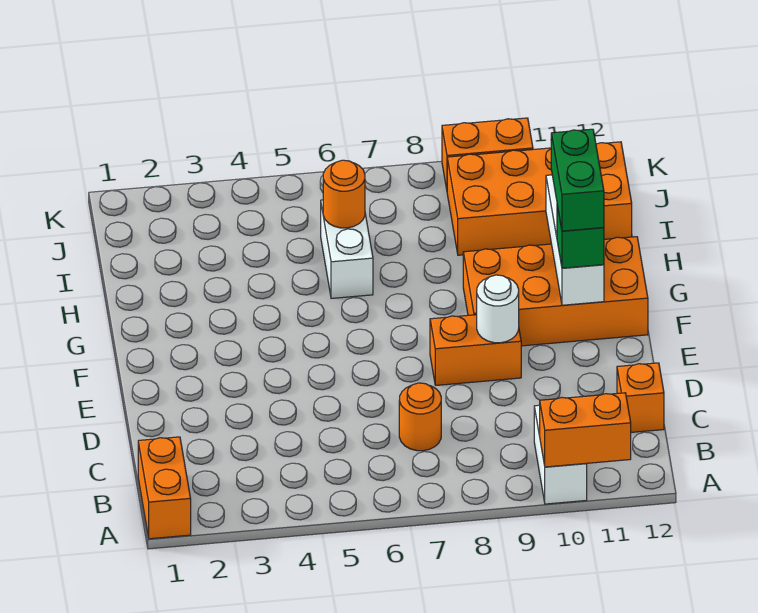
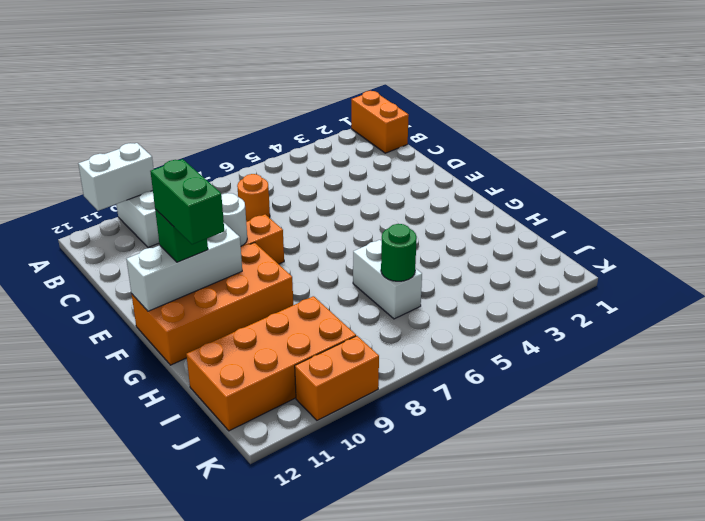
orange 1x2 brick [540,393,631,467] -> white 1x2 brick [78,143,154,211]
orange 1x1 brick [617,363,664,432] -> none
white 1x3 brick [546,175,604,305] -> white 1x3 brick turned to [126,223,242,311]
orange 1x1 round brick [323,160,365,228] -> green 1x1 round brick [381,224,417,281]

